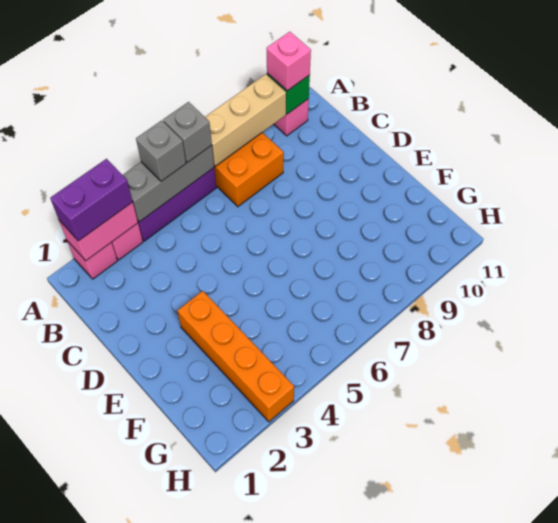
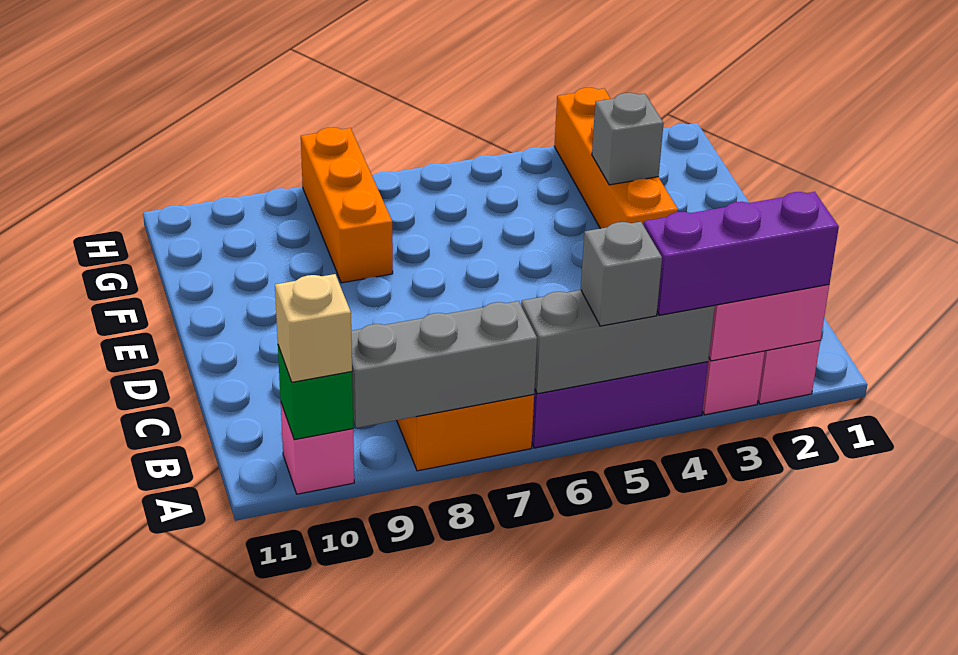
purple 1x2 brick [50,159,133,241] -> purple 1x3 brick [644,192,839,315]
grey 1x1 brick [163,102,212,163] -> grey 1x1 brick moved to [592,93,664,185]
tan 1x3 brick [205,74,286,166] -> grey 1x3 brick [351,301,537,428]
pink 1x1 brick [267,32,311,91] -> tan 1x1 brick [275,274,352,382]
none -> orange 1x3 brick [301,127,393,283]

